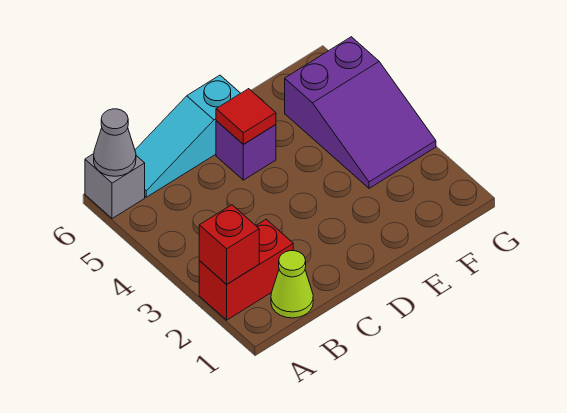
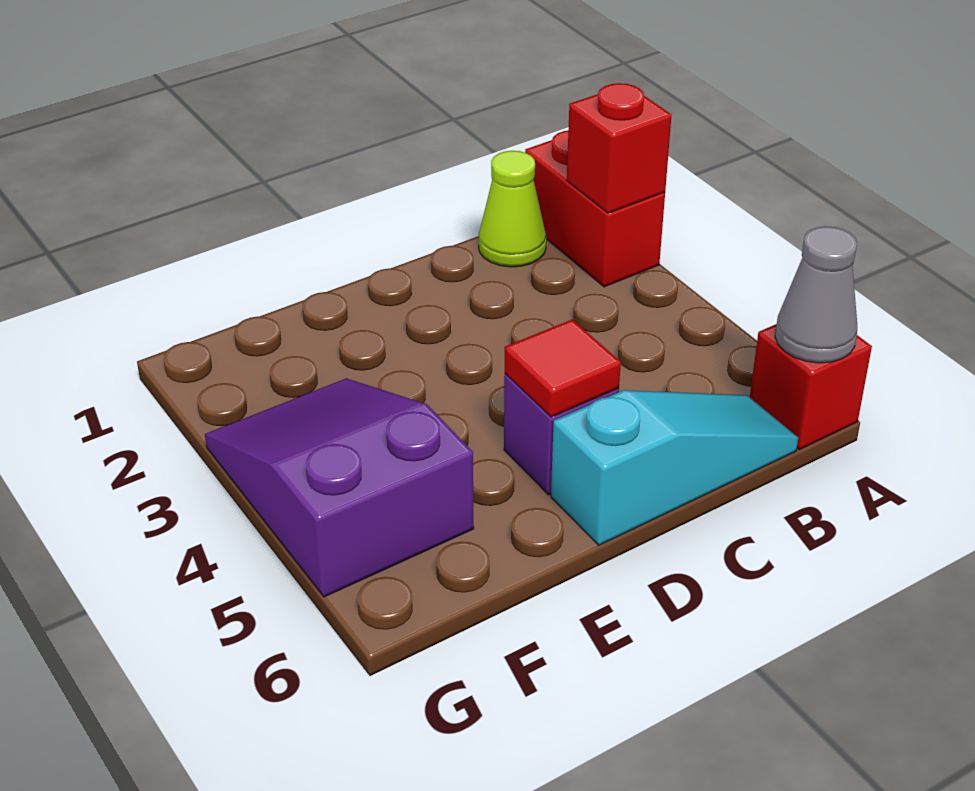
red 1x2 brick [199,219,293,320] -> red 1x2 brick turned to [525,131,665,287]
grey 1x1 brick [85,154,145,219] -> red 1x1 brick [750,324,872,450]

